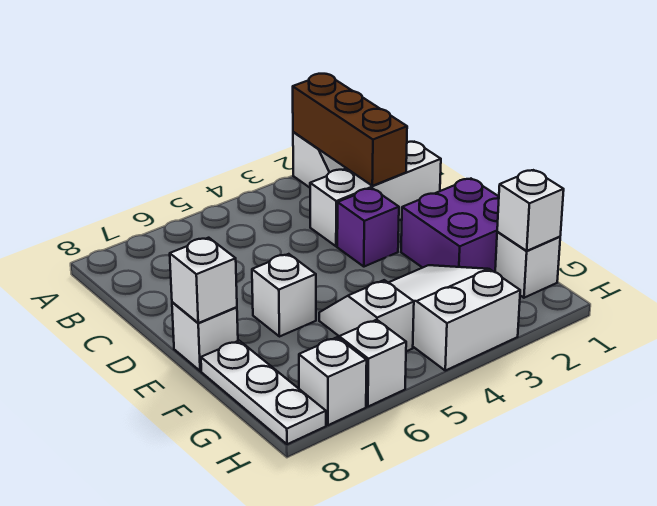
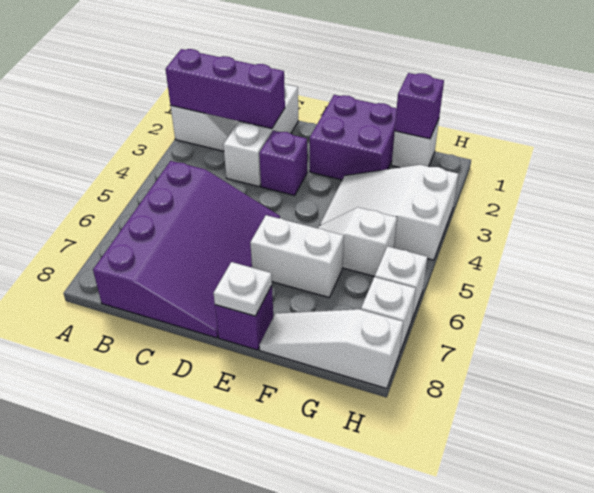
brown 1x3 brick [293,74,407,186] -> purple 1x3 brick [165,49,285,129]
none -> purple 3x4 slope [93,161,280,338]
white 1x1 brick [252,254,316,336] -> white 1x2 brick [250,215,344,297]
white 1x1 brick [172,302,238,371] -> purple 1x1 brick [215,286,273,350]
white 1x1 brick [170,238,237,323] -> white 1x1 plate [214,262,272,316]
white 1x3 plate [201,341,326,444] -> white 1x3 slope [260,309,403,389]
white 1x1 brick [497,170,564,251] -> purple 1x1 brick [395,73,444,139]

